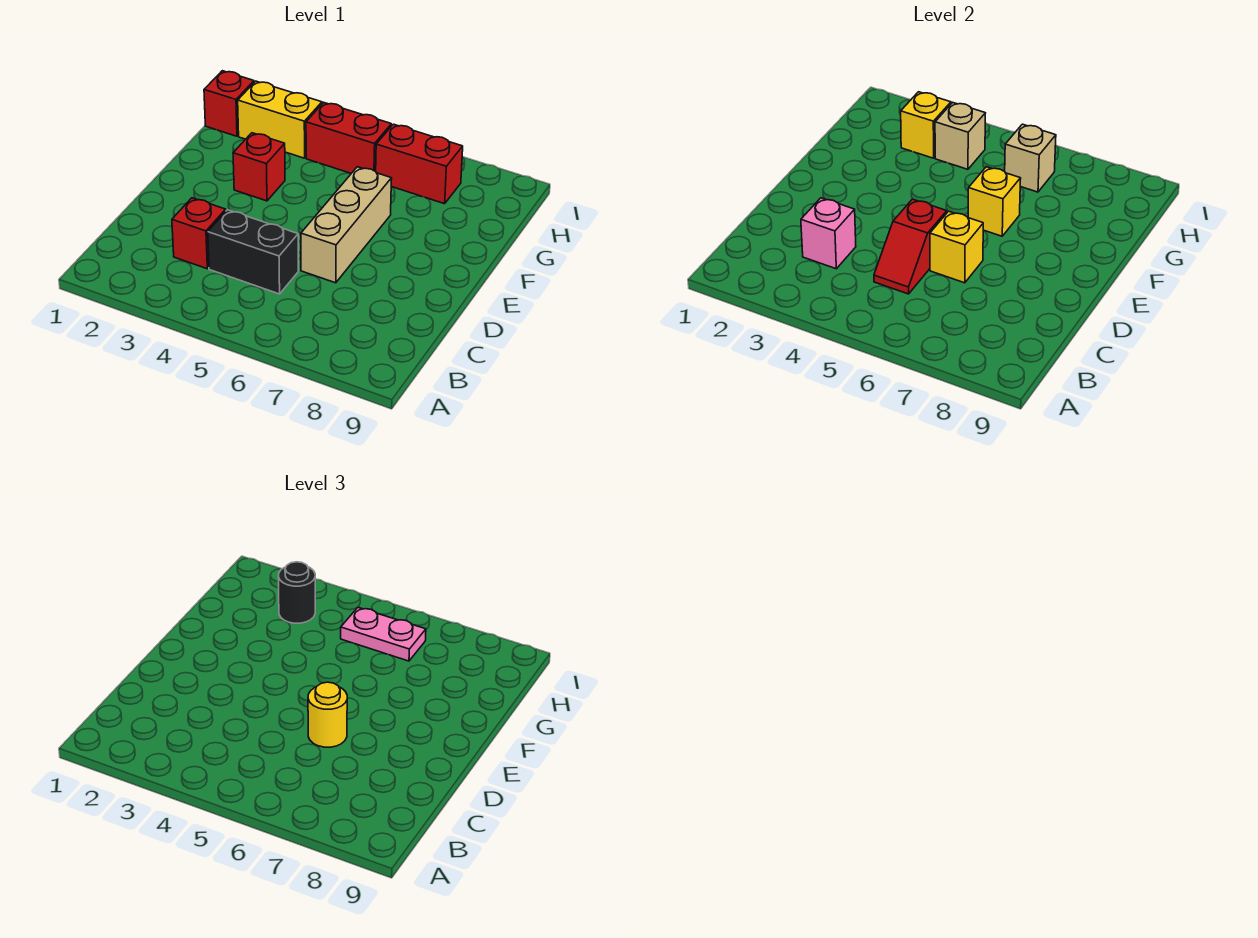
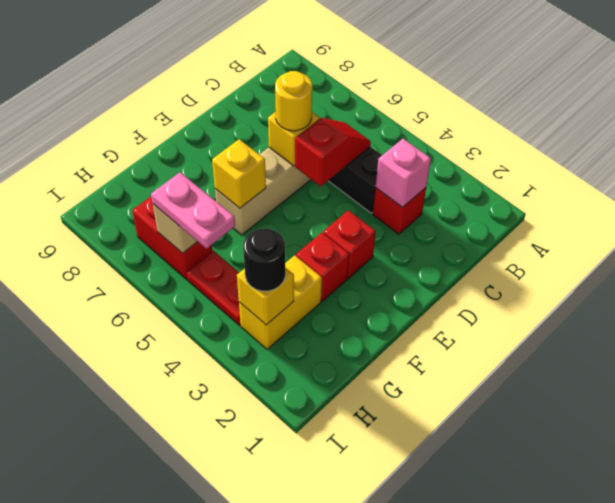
red 1x1 brick [204,71,254,136] -> red 1x1 brick moved to [323,210,376,278]
yellow 1x2 brick [238,81,322,158] -> yellow 1x2 brick turned to [239,255,322,349]
red 1x2 brick [306,103,391,173] -> red 1x2 plate [187,251,241,325]
tan 1x1 brick [935,103,985,169] -> none

